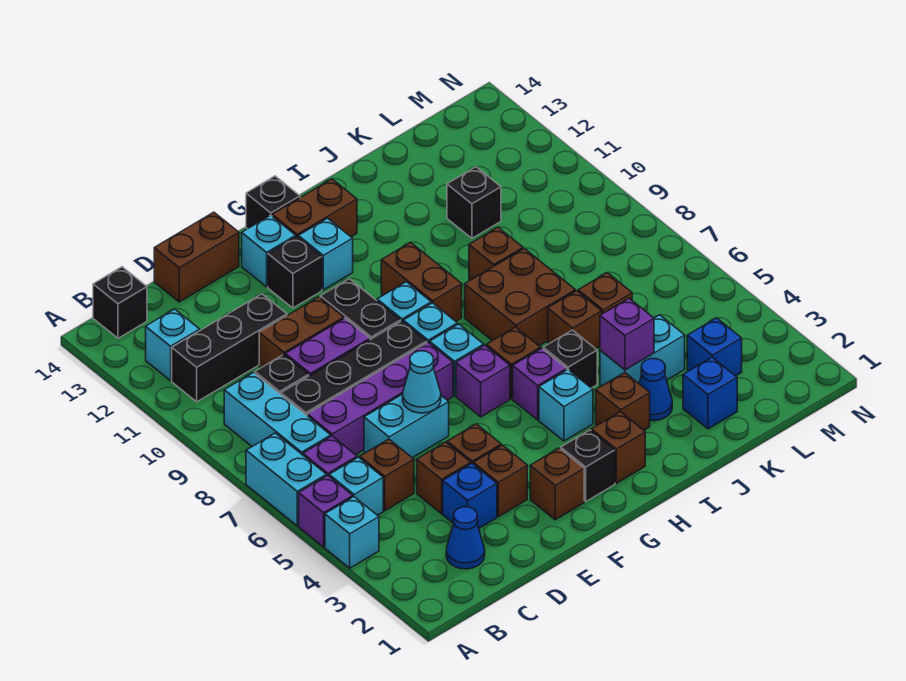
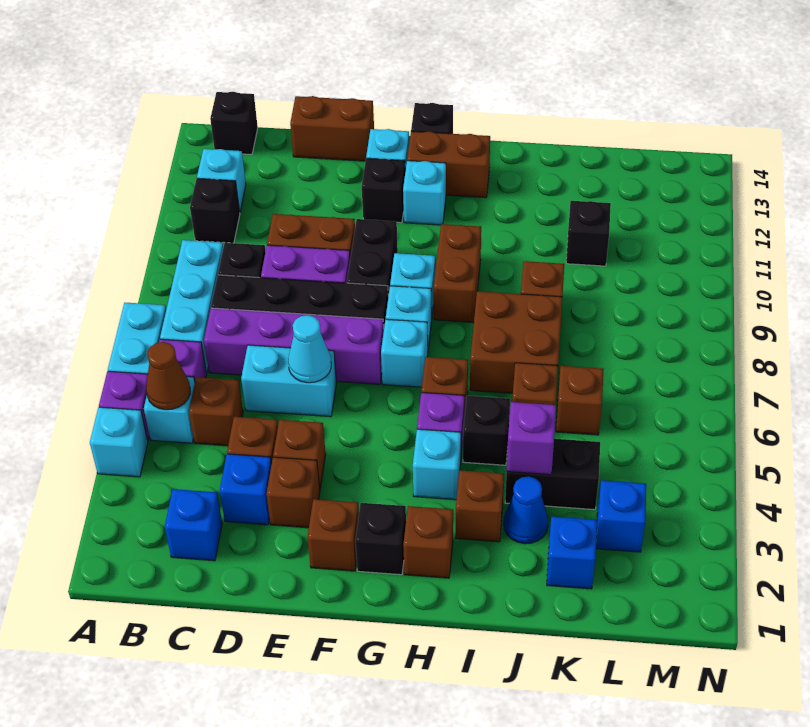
none -> brown 1x1 cone [146,342,190,410]
black 1x3 brick [172,294,287,402] -> black 1x1 brick [190,178,240,243]
blue 1x1 cone [446,507,485,569] -> blue 1x1 brick [165,489,222,561]
purple 1x1 brick [456,345,510,417] -> none
cyan 1x2 brick [600,315,685,386] -> black 1x2 brick [505,439,600,510]

